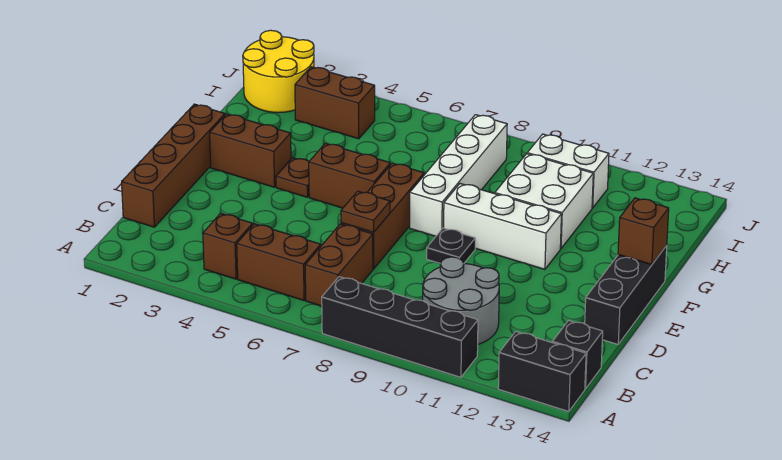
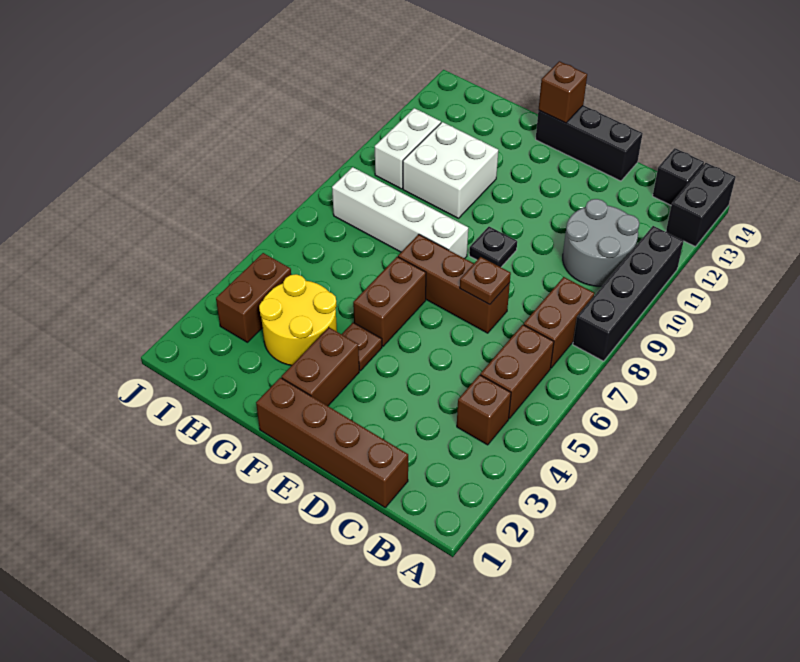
brown 1x2 brick [305,224,373,306] -> brown 1x2 brick turned to [524,277,594,368]
white 1x3 brick [444,184,561,269] -> none
yellow 2x2 round brick [243,30,314,113] -> yellow 2x2 round brick moved to [259,274,337,365]

